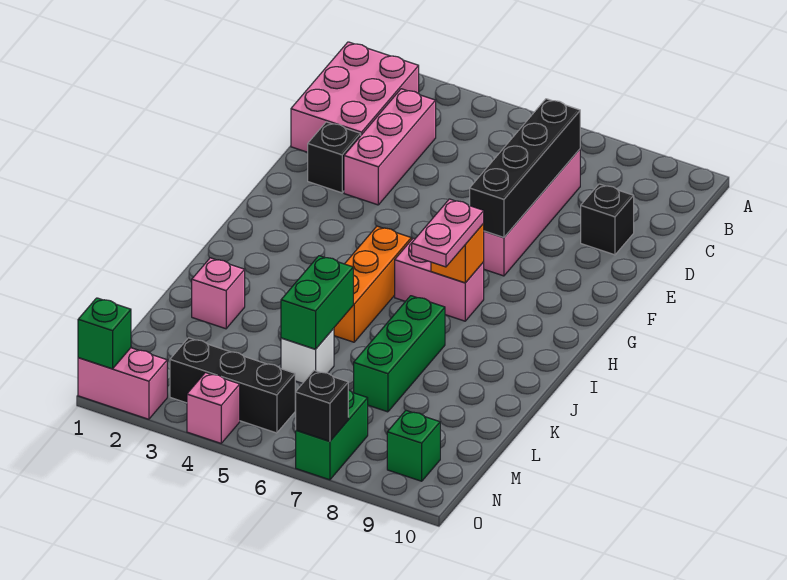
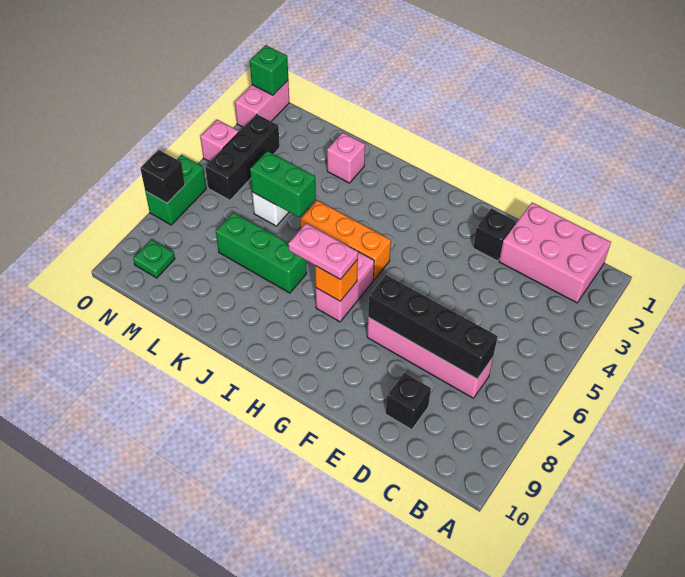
pink 1x3 brick [344,89,436,205] -> none
green 1x2 brick [296,390,368,480] -> green 1x2 brick turned to [145,155,206,225]
green 1x1 brick [387,411,440,481] -> green 1x1 plate [133,239,175,278]

